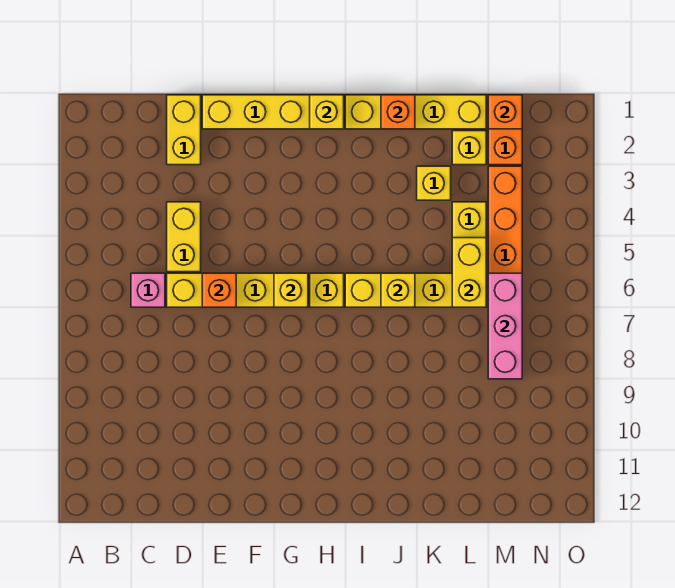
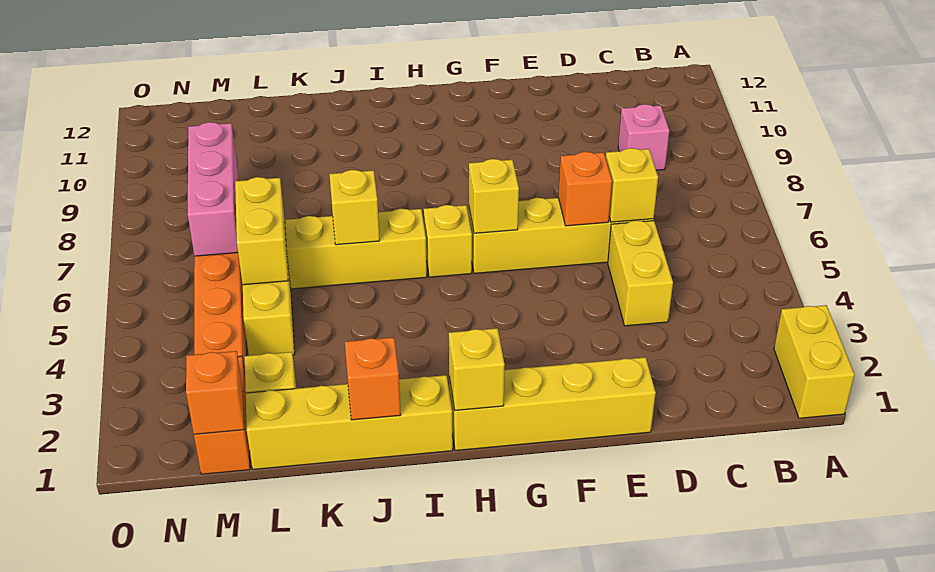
pink 1x1 brick [131,273,165,307] -> pink 1x1 brick moved to [618,104,669,170]
yellow 1x2 brick [167,95,201,165] -> yellow 1x2 brick moved to [774,305,855,418]
yellow 1x1 brick [417,166,451,200] -> yellow 1x1 brick moved to [606,148,658,222]

